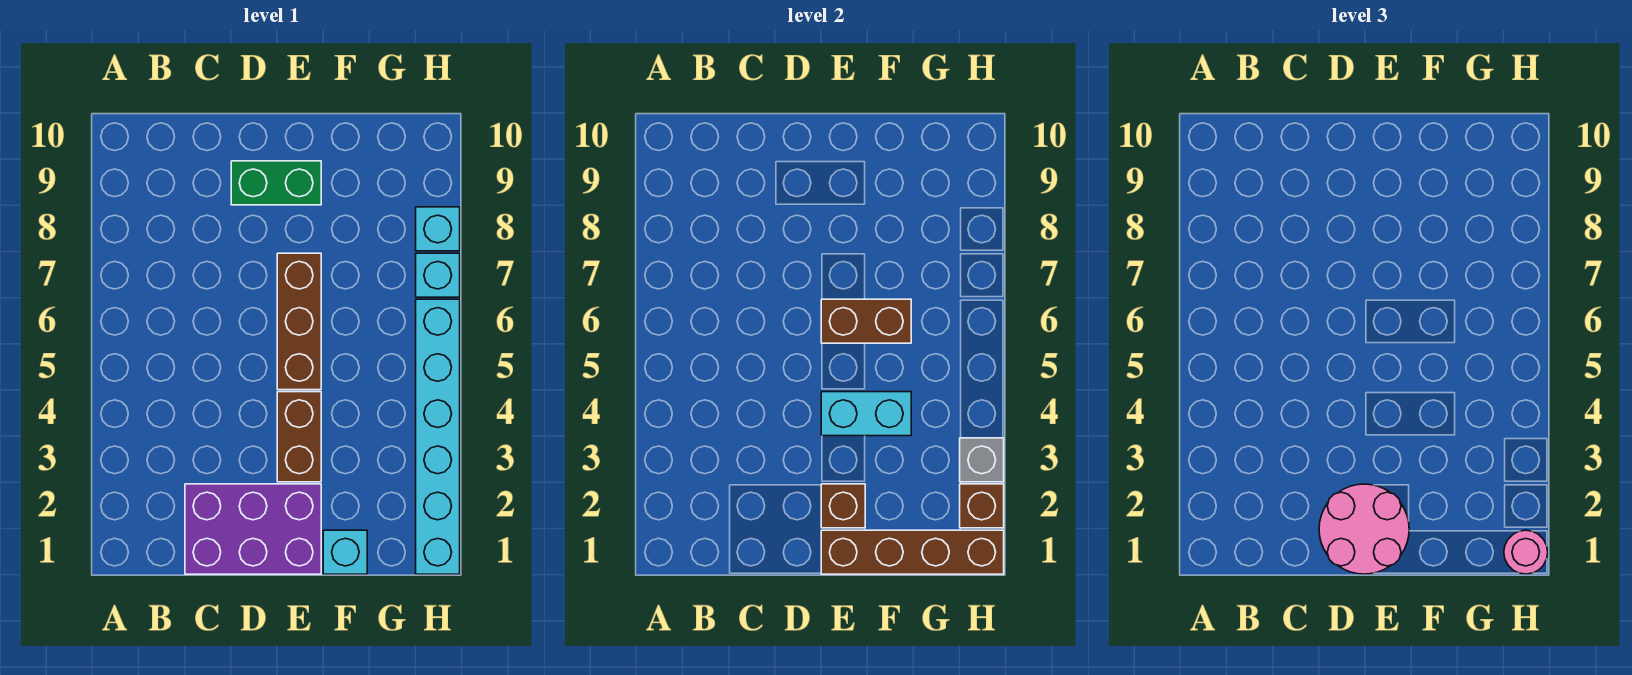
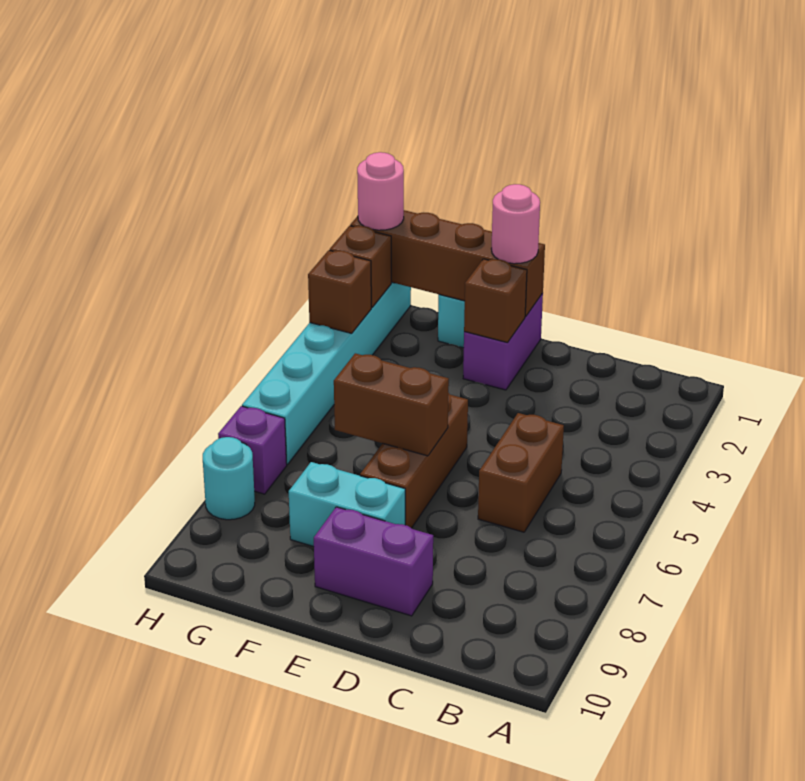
purple 2x3 brick [185,484,321,574] -> purple 1x2 brick [463,293,543,390]
pink 2x2 round brick [1319,484,1409,574] -> pink 1x1 round brick [491,184,540,264]
green 1x2 brick [231,161,321,205] -> purple 1x2 brick [314,507,433,616]
brown 1x2 brick [277,392,321,482] -> brown 1x2 brick moved to [478,413,564,532]
cyan 1x2 brick [821,392,911,436] -> cyan 1x2 brick moved to [289,462,405,547]
grey 1x1 brick [960,438,1004,482] -> brown 1x1 brick [308,250,371,333]
cyan 1x1 brick [416,253,460,297] -> purple 1x1 brick [218,406,287,494]
cyan 1x1 brick [416,207,460,251] -> cyan 1x1 round brick [203,437,255,520]

